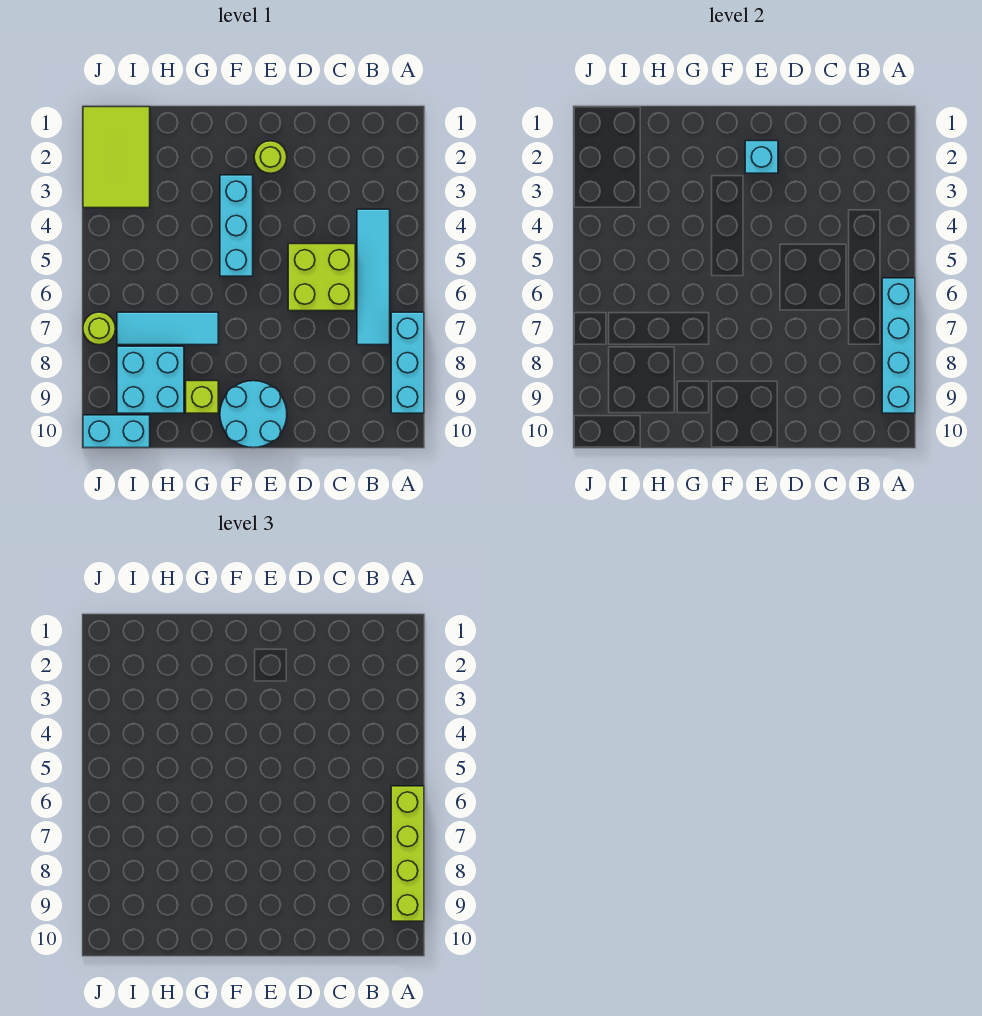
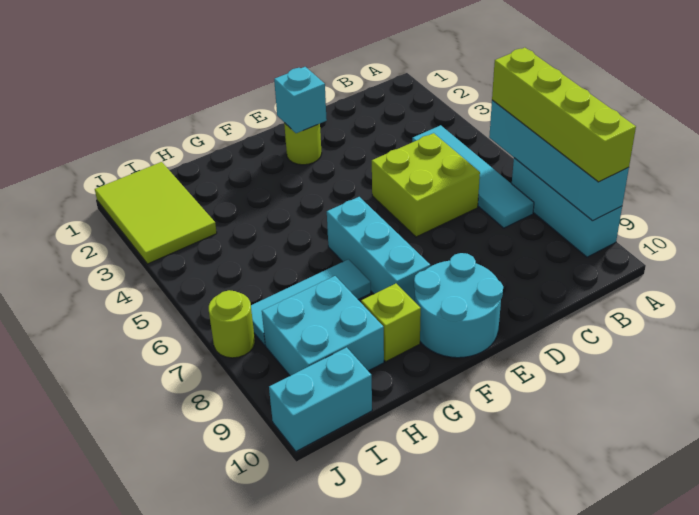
cyan 1x3 brick [220,175,253,276] -> cyan 1x3 brick moved to [327,197,430,302]

